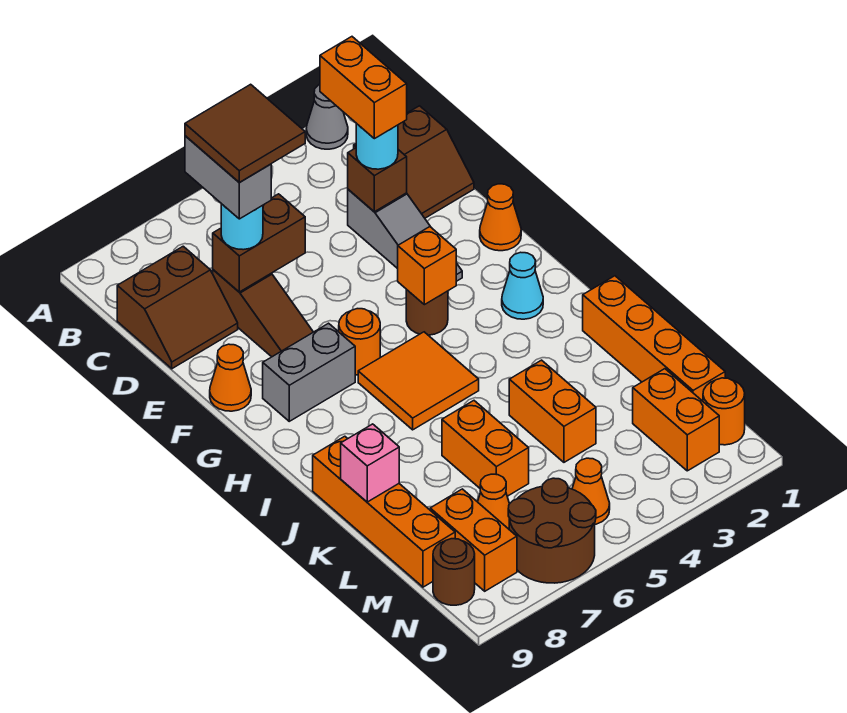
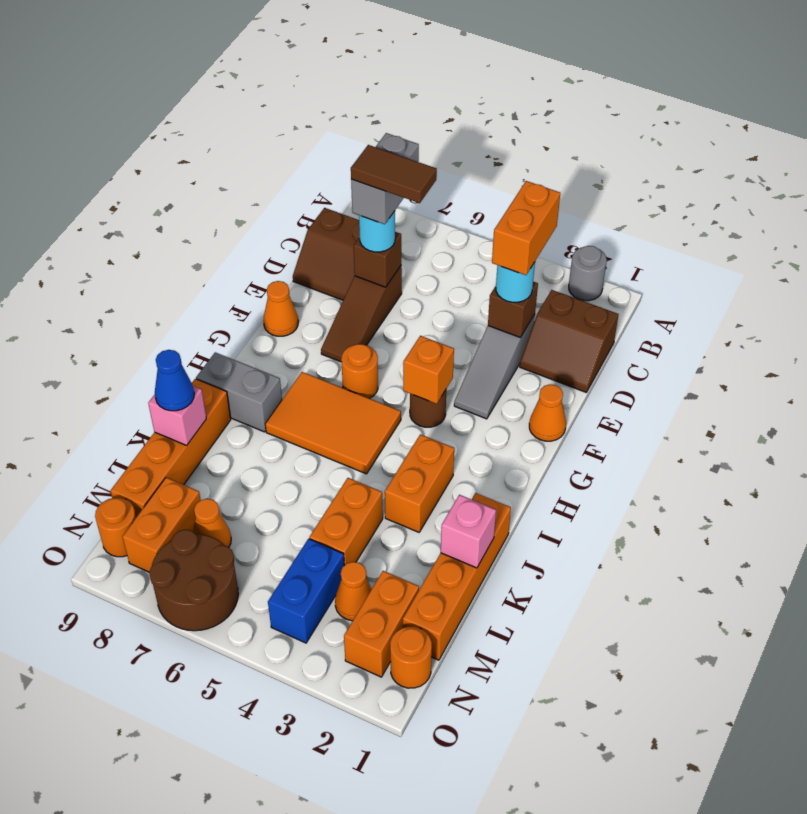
grey 1x1 cone [306,84,348,149] -> grey 1x1 round brick [569,246,607,301]
brown 2x2 tile [185,84,305,182] -> brown 1x2 tile [351,145,437,203]
brown 1x2 brick [213,194,305,292] -> brown 1x1 brick [354,232,401,287]
grey 1x2 brick [263,323,355,421] -> grey 1x2 brick moved to [196,352,282,432]
cyan 1x1 cone [502,252,543,319] -> none
orange 2x2 tile [358,332,479,430] -> orange 2x3 tile [265,372,401,474]
none -> pink 1x1 brick [441,495,496,568]
orange 1x2 brick [442,401,529,496] -> orange 1x2 brick moved to [385,434,454,532]
none -> blue 1x1 cone [155,350,194,411]
none -> blue 1x2 brick [268,539,344,643]
orange 1x1 cone [572,458,610,524] -> orange 1x1 cone moved to [335,562,372,621]
brown 1x1 round brick [433,539,475,605] -> orange 1x1 round brick [95,498,136,557]

